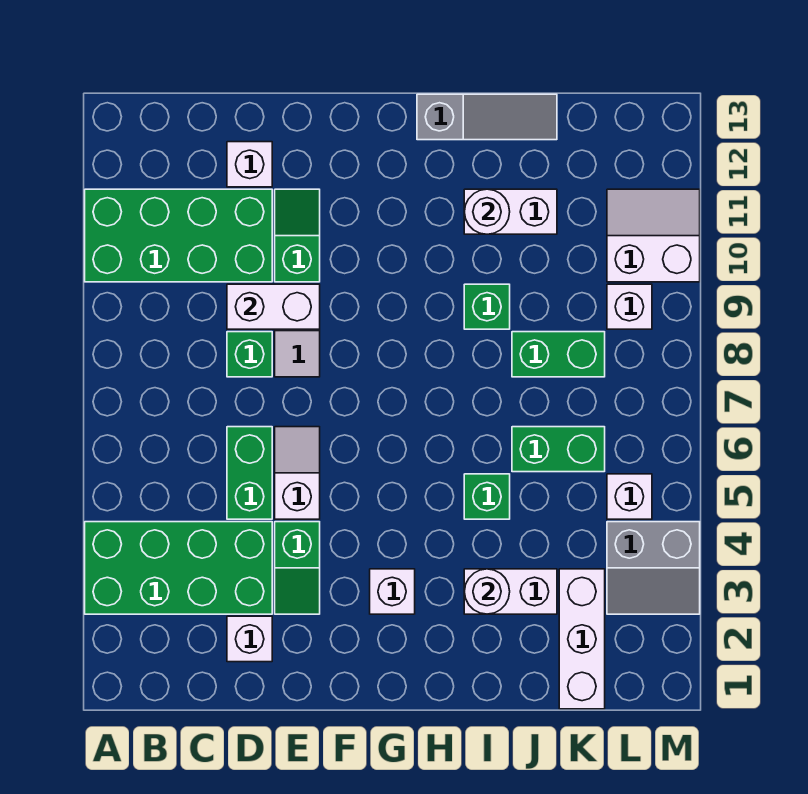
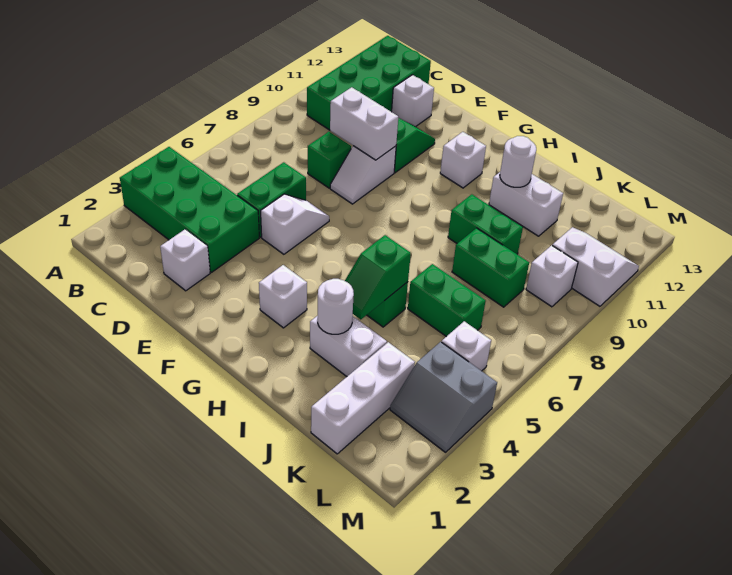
green 2x4 brick [85,189,272,282] -> green 2x4 brick turned to [307,36,431,130]
green 1x2 slope [275,522,320,614] -> green 1x2 slope moved to [345,235,411,320]
none -> white 1x1 brick [440,132,486,188]
grey 1x3 slope [417,94,557,140] -> none
green 1x1 brick [464,284,510,329] -> green 1x2 brick [448,194,523,254]

